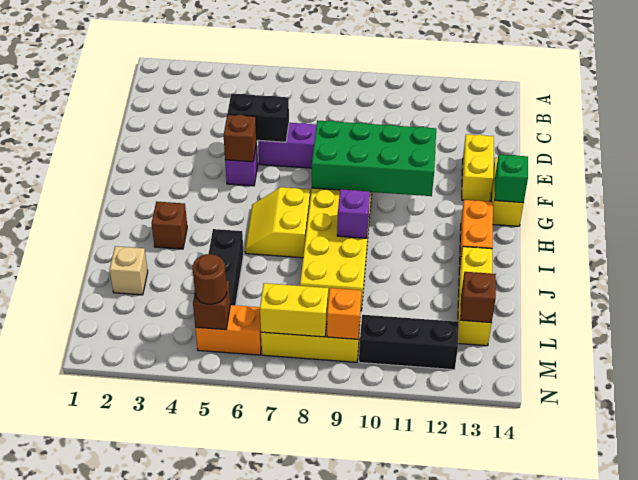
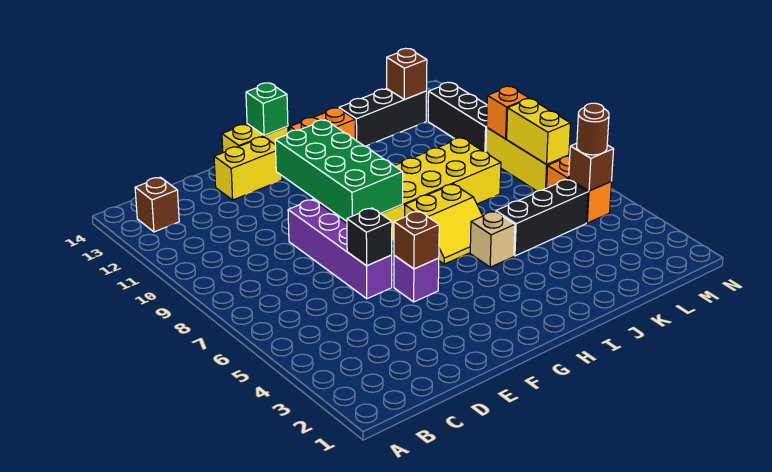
black 1x2 brick [227,94,289,142] -> black 1x1 brick [347,208,392,266]
brown 1x1 brick [152,202,187,249] -> brown 1x1 brick moved to [135,177,179,232]
purple 1x1 brick [337,189,370,238] -> none
yellow 1x3 brick [458,247,492,346] -> black 1x3 brick [339,89,427,146]
tan 1x1 brick [110,246,148,295] -> tan 1x1 brick moved to [470,211,515,267]

